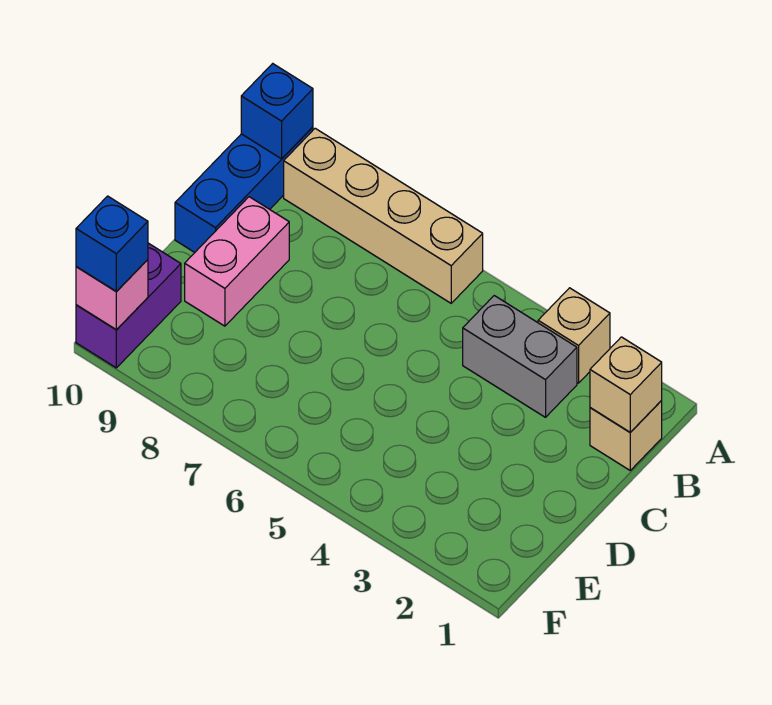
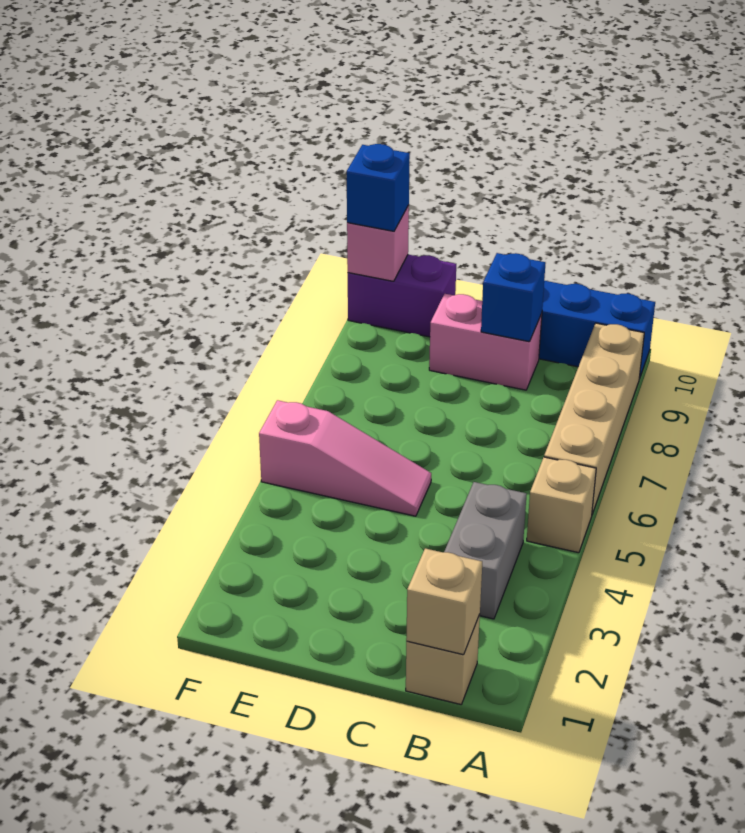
tan 1x1 brick [538,288,610,383] -> tan 1x1 brick moved to [527,457,596,553]
blue 1x1 brick [241,64,313,159] -> blue 1x1 brick moved to [481,253,546,342]
none -> pink 1x3 slope [259,400,431,516]

